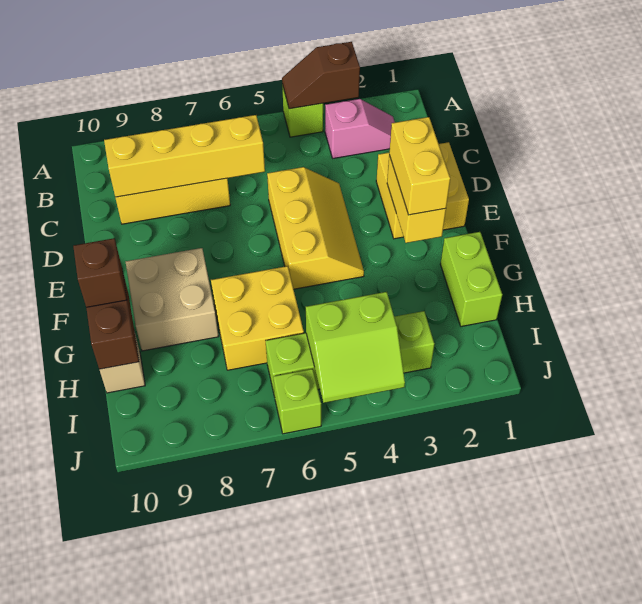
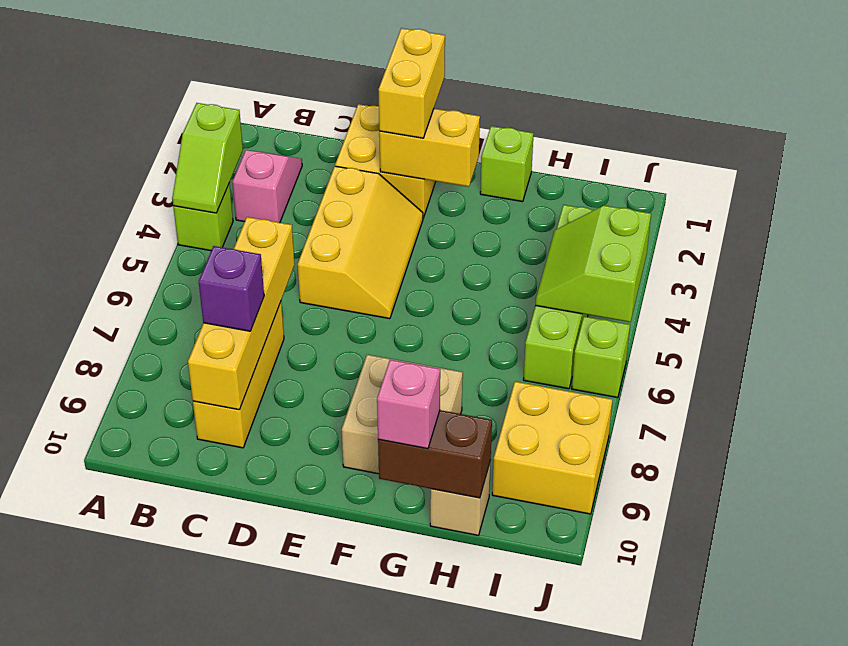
brown 1x2 slope [282,42,360,109] -> lime 1x2 slope [172,103,243,213]
none -> purple 1x1 brick [199,246,264,331]
yellow 2x3 slope [267,167,364,289] -> yellow 2x3 slope turned to [298,166,423,319]
yellow 1x2 brick [389,117,450,215] -> yellow 1x2 brick turned to [378,28,445,138]
lime 1x2 brick [440,232,502,326] -> lime 1x1 brick [480,126,534,202]
yellow 2x2 brick [211,266,304,370] -> yellow 2x2 brick moved to [492,382,612,514]
brown 1x1 brick [73,238,127,307] -> pink 1x1 brick [377,360,440,449]
lime 2x2 slope [306,292,405,403] -> lime 2x2 slope turned to [535,205,651,322]

